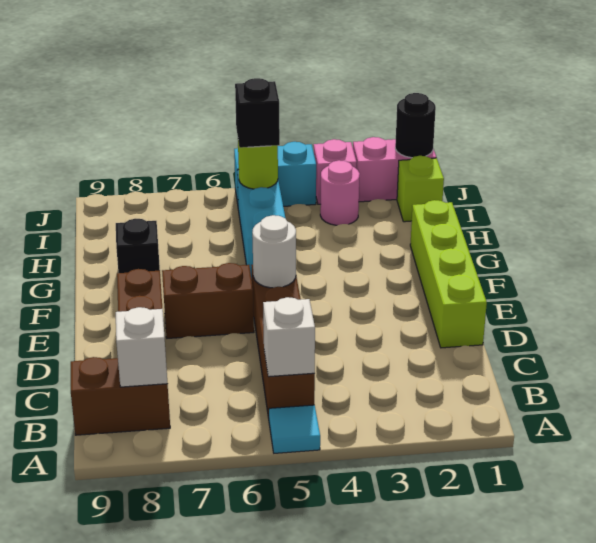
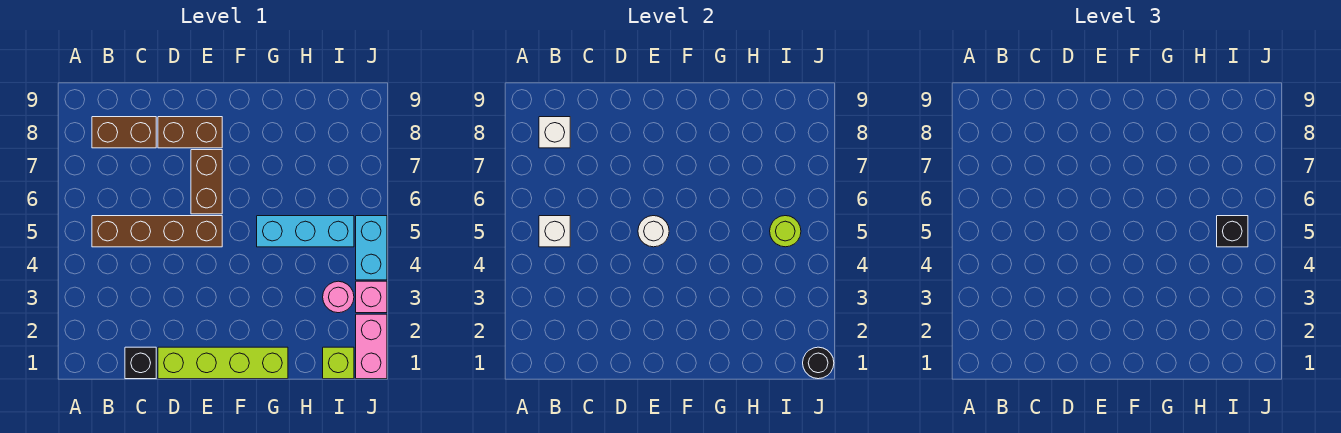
cyan 1x1 tile [269,405,320,453] -> none
brown 1x2 brick [71,357,170,435] -> brown 1x2 brick turned to [92,117,156,148]
black 1x1 brick [116,219,160,273] -> black 1x1 brick moved to [125,347,156,379]

